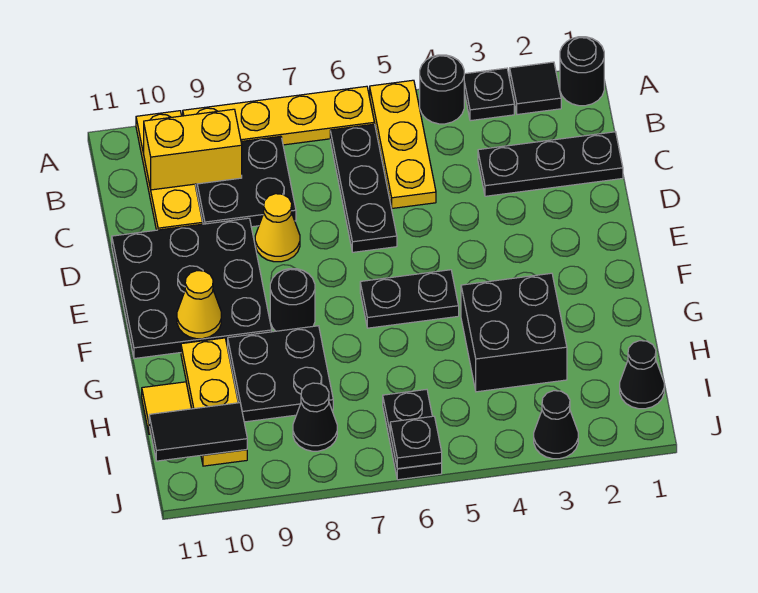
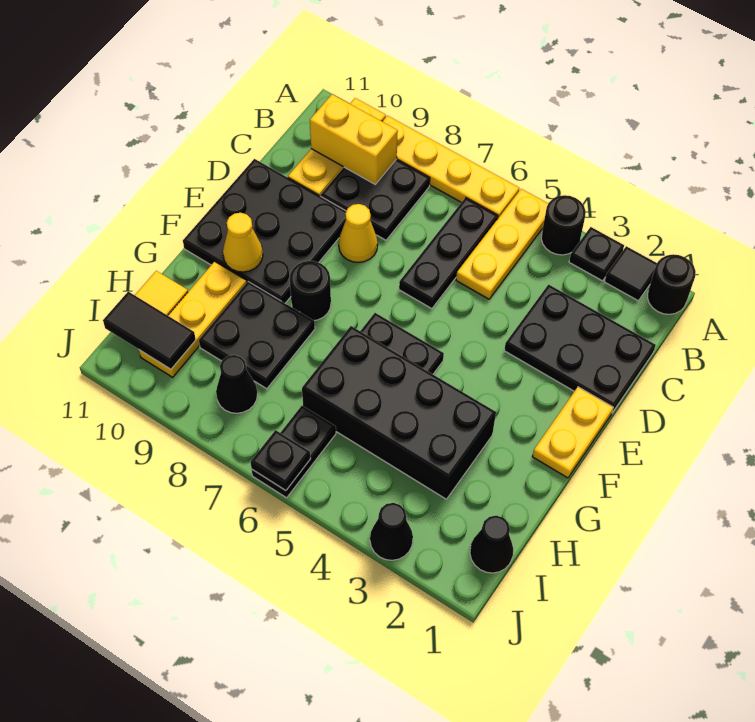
black 1x3 plate [478,132,623,196] -> black 2x3 plate [504,284,656,413]
none -> yellow 1x2 plate [532,387,613,478]
black 2x2 brick [461,273,567,392] -> black 2x4 brick [302,326,496,499]

